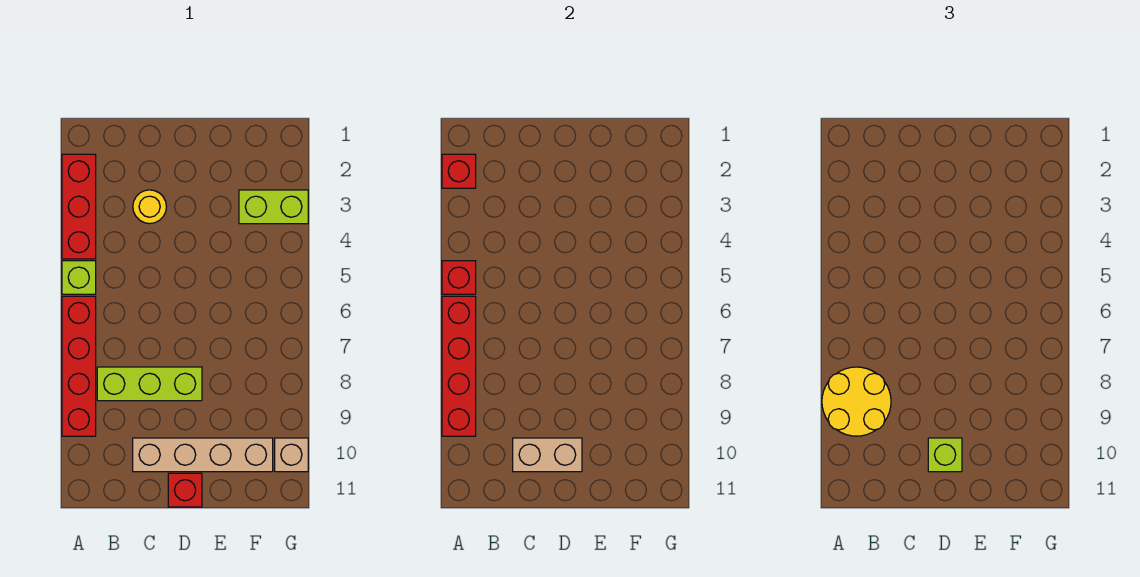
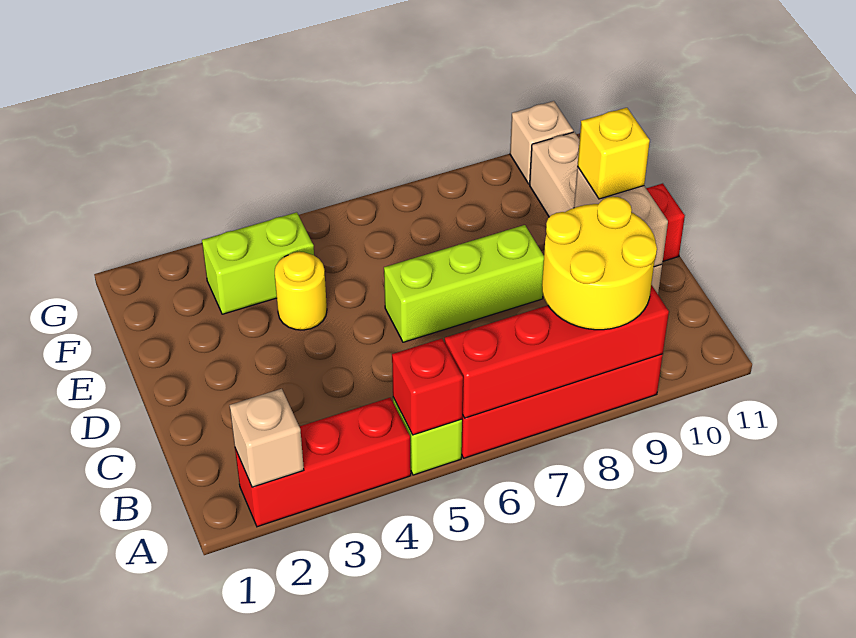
red 1x1 brick [442,154,476,188] -> tan 1x1 brick [230,389,304,487]
lime 1x3 brick [97,367,202,401] -> lime 1x3 brick turned to [384,225,544,342]
yellow 1x1 round brick [133,190,166,224] -> yellow 1x1 round brick moved to [275,252,327,330]
lime 1x1 brick [928,438,962,472] -> yellow 1x1 brick [577,108,650,199]
lime 1x2 brick [239,190,308,224] -> lime 1x2 brick turned to [202,212,314,314]

